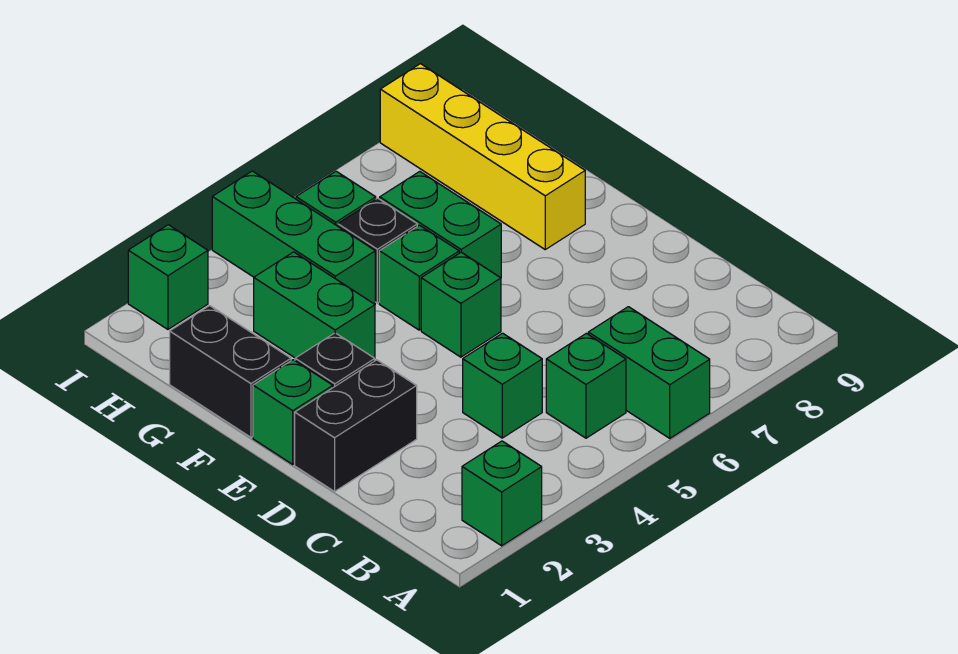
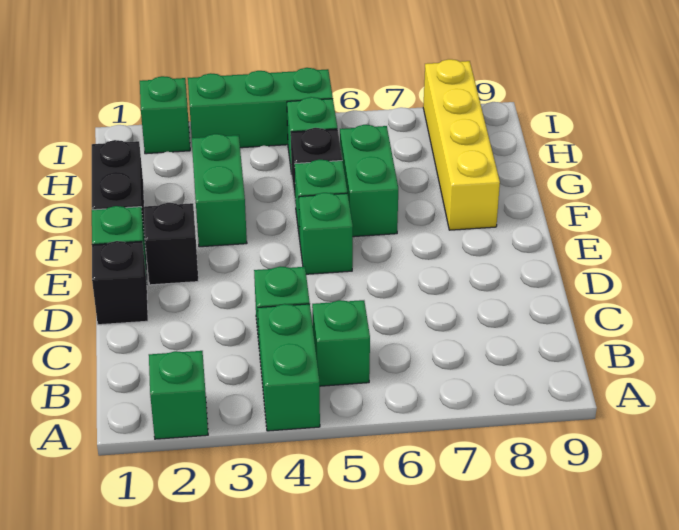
green 1x2 brick [588,307,710,438] -> green 1x2 brick moved to [258,304,320,431]
black 1x2 brick [295,360,417,492] -> black 1x1 brick [92,241,148,325]
green 1x3 brick [212,171,375,304] -> green 1x3 brick turned to [188,68,333,148]

